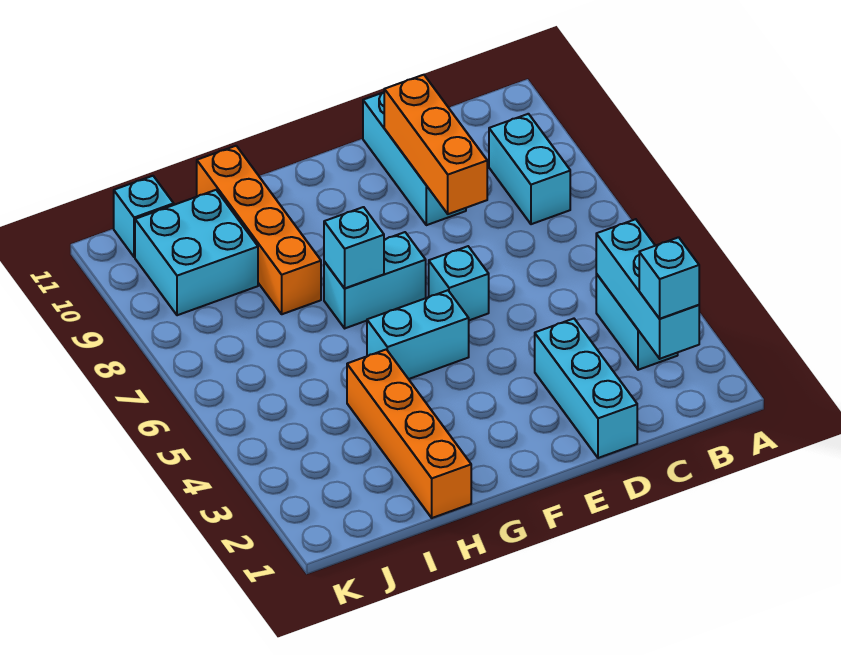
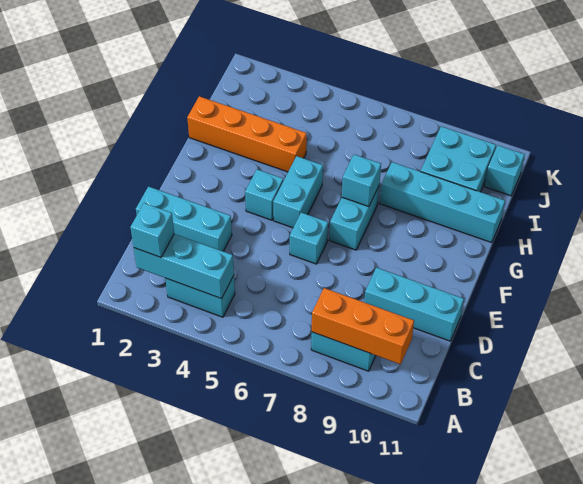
orange 1x3 brick [384,75,487,214] -> orange 1x3 brick moved to [312,288,414,364]
none -> cyan 1x1 brick [245,169,283,220]
orange 1x4 brick [197,146,321,314] -> cyan 1x4 brick [380,162,505,243]

